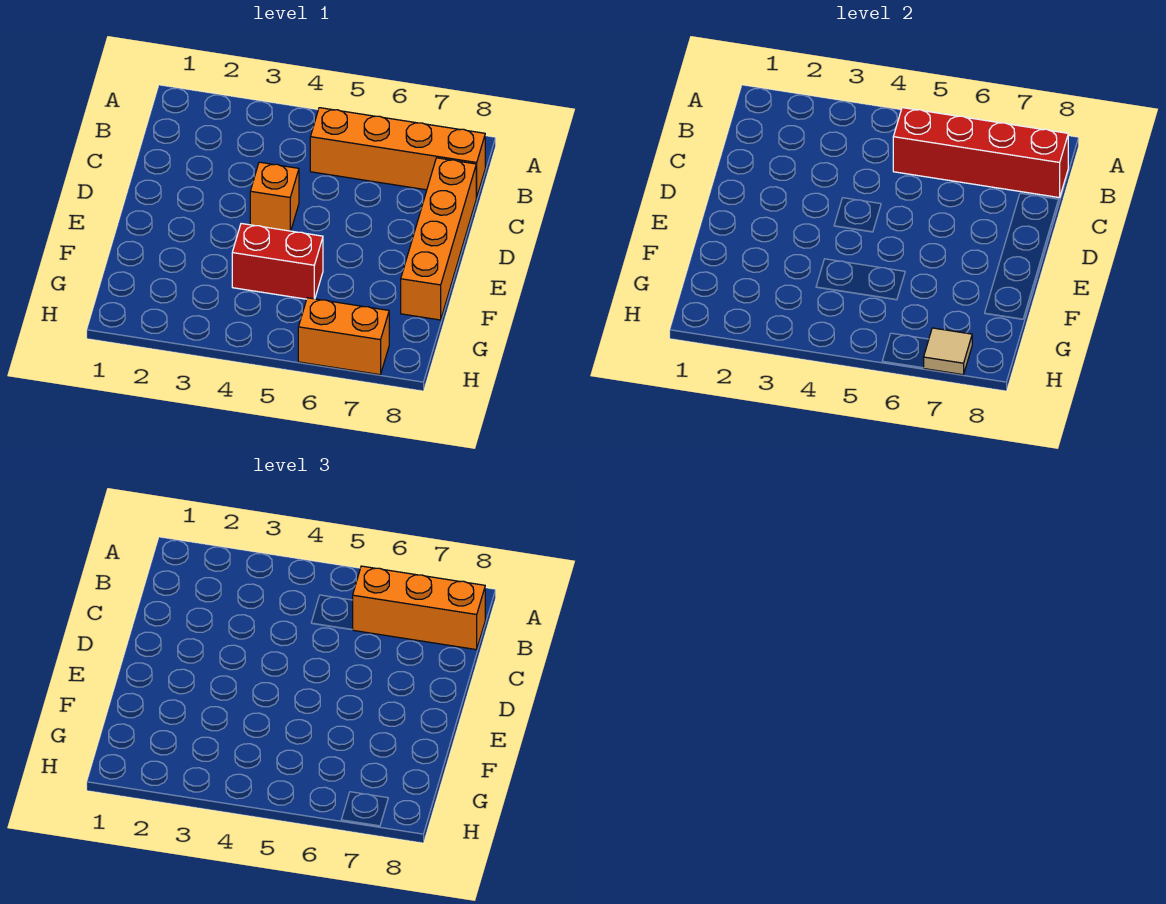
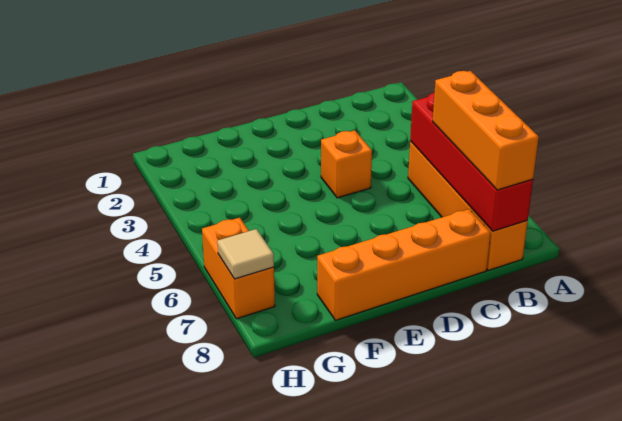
red 1x2 brick [232,224,323,299] -> none

